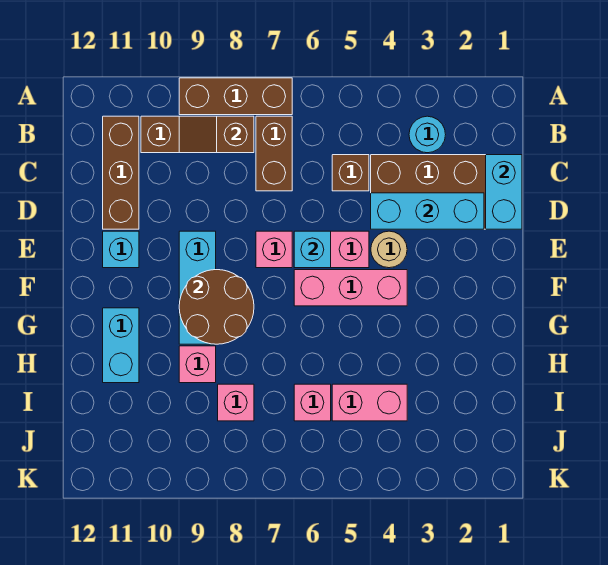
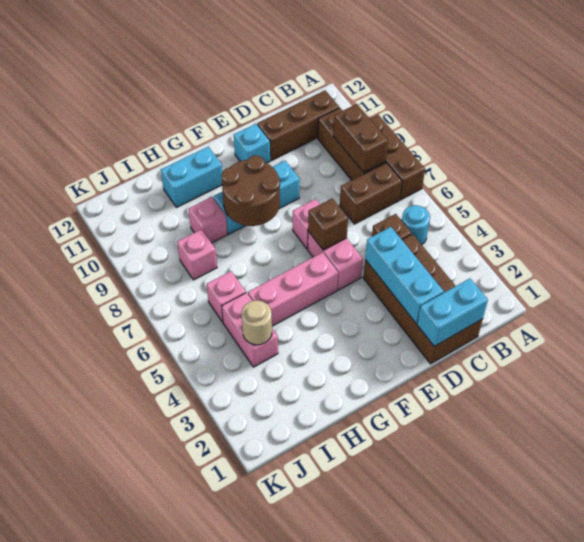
cyan 1x1 round brick [409,116,446,153] -> cyan 1x1 round brick moved to [402,205,430,245]
brown 1x2 slope [179,116,254,153] -> brown 1x2 brick [333,104,388,172]
tan 1x1 round brick [371,231,407,268] -> tan 1x1 round brick moved to [241,300,272,345]
cyan 1x1 brick [294,231,331,268] -> brown 1x1 brick [308,198,348,250]
pink 1x3 brick [294,270,407,306] -> pink 1x3 brick turned to [248,252,338,326]

